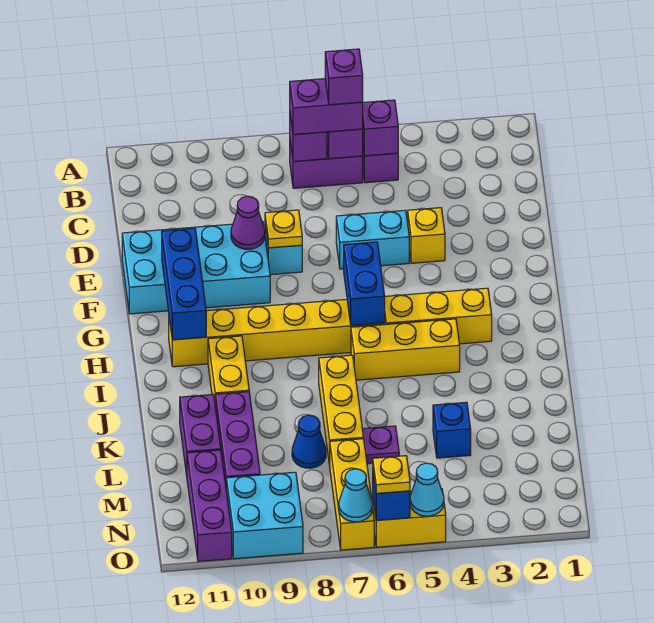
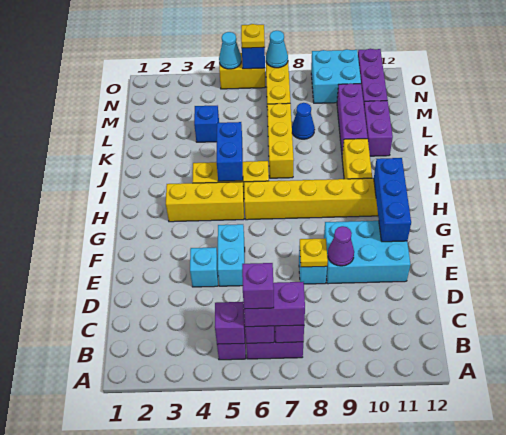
yellow 1x1 brick [408,208,445,263] -> cyan 1x1 brick [190,247,218,287]
cyan 1x2 brick [336,210,409,269] -> cyan 1x2 brick turned to [218,224,245,286]
cyan 2x4 brick [122,222,270,314] -> cyan 2x3 brick [324,221,410,284]
blue 1x2 brick [344,242,385,326] -> blue 1x2 brick moved to [216,122,243,181]
purple 1x1 plate [363,426,399,464] -> none

